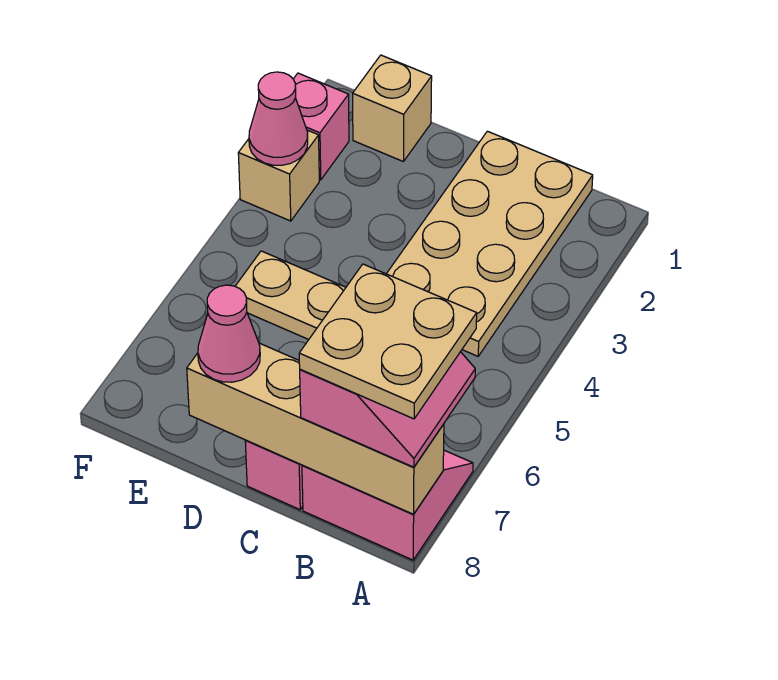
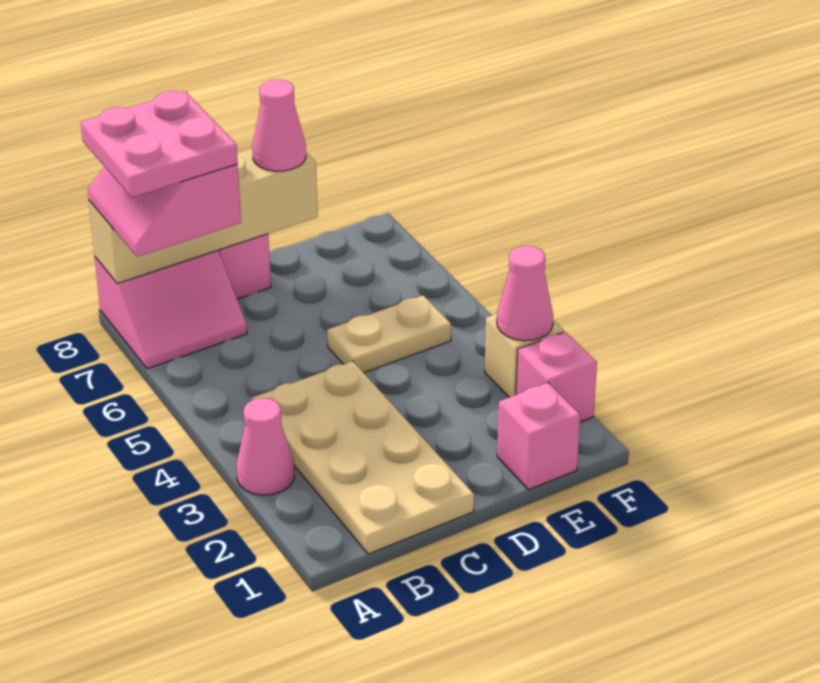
none -> pink 1x1 cone [236,398,294,495]
tan 2x2 plate [299,264,477,419] -> pink 2x2 plate [81,91,238,197]
tan 1x1 brick [353,55,432,162] -> pink 1x1 brick [497,383,580,490]

